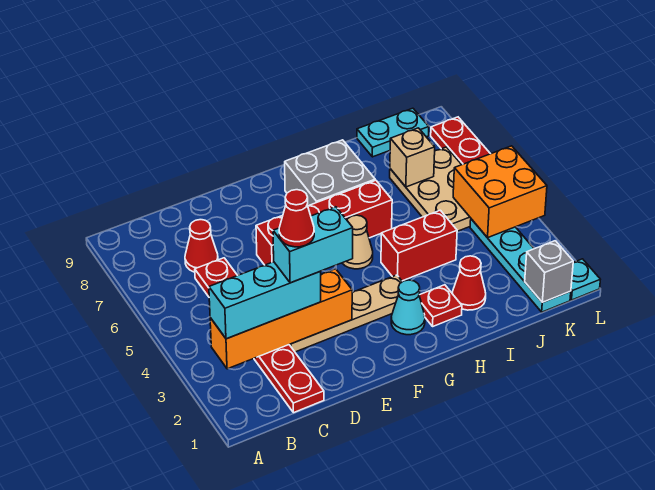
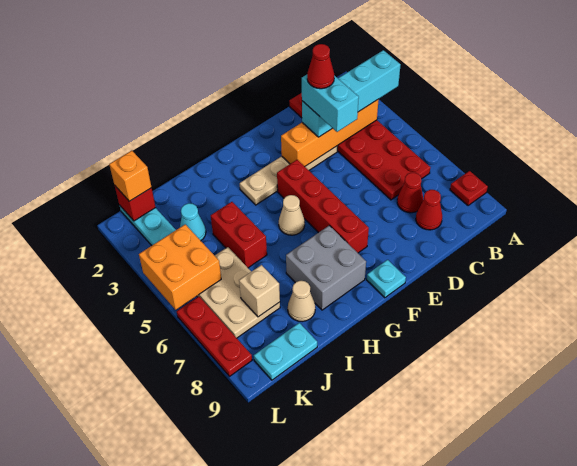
cyan 1x3 brick [209,262,321,339] -> cyan 1x4 brick [302,50,400,137]
red 1x6 plate [195,258,324,413] -> red 2x6 plate [289,93,430,200]
cyan 1x2 brick [273,207,353,283] -> cyan 1x2 brick turned to [302,75,359,132]
red 1x4 brick [256,180,392,265] -> red 1x4 brick turned to [277,160,369,253]
cyan 1x1 cone [391,280,425,335] -> cyan 1x1 cone moved to [180,203,206,240]
red 1x1 plate [419,285,462,326] -> red 1x1 plate moved to [450,171,488,206]
red 1x2 brick [381,210,457,281] -> red 1x2 brick turned to [211,202,267,268]
red 1x1 cone [452,256,486,310] -> red 1x1 cone moved to [416,190,442,230]
none -> tan 1x1 cone [288,281,315,322]
grey 1x1 brick [525,241,574,302] -> red 1x1 brick [115,186,156,221]
none -> orange 1x1 brick [109,151,152,201]
cyan 1x1 plate [570,259,600,300] -> cyan 1x1 plate moved to [367,260,406,298]

